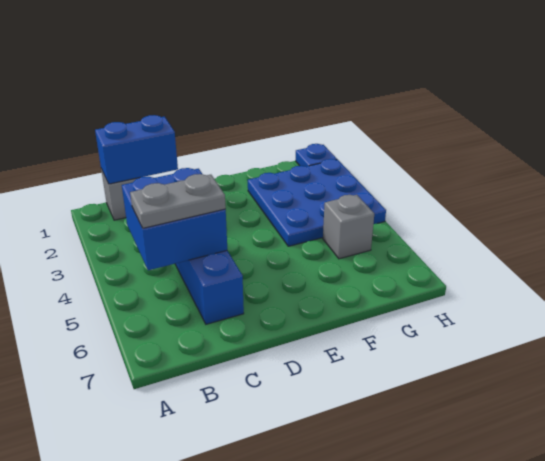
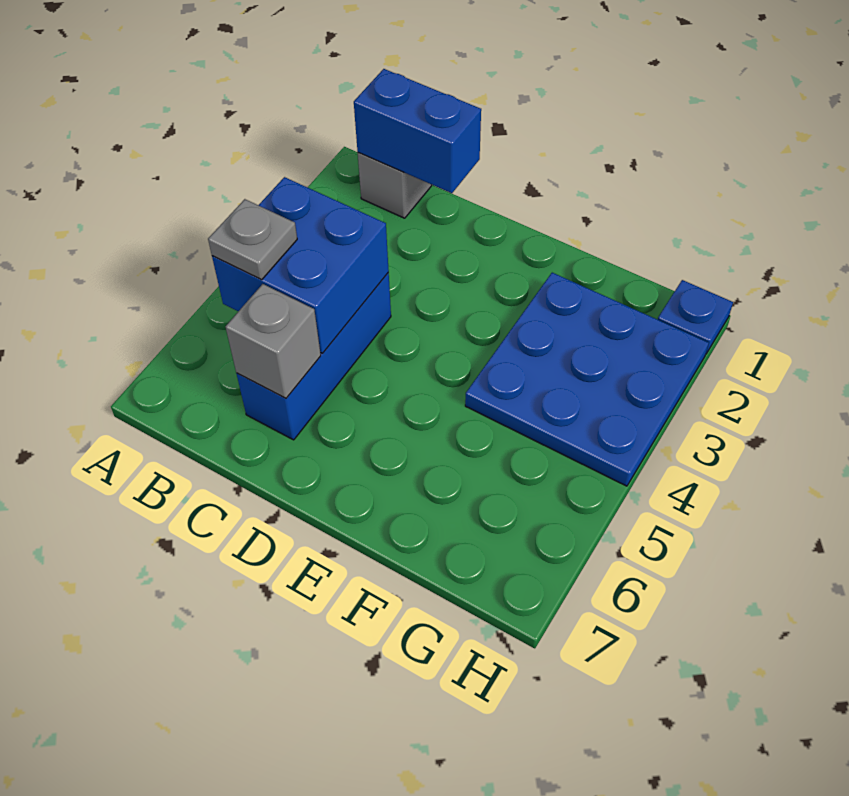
grey 1x2 plate [130,174,226,228] -> grey 1x1 plate [208,199,297,280]
grey 1x1 brick [323,195,374,259] -> grey 1x1 brick moved to [226,284,321,398]

